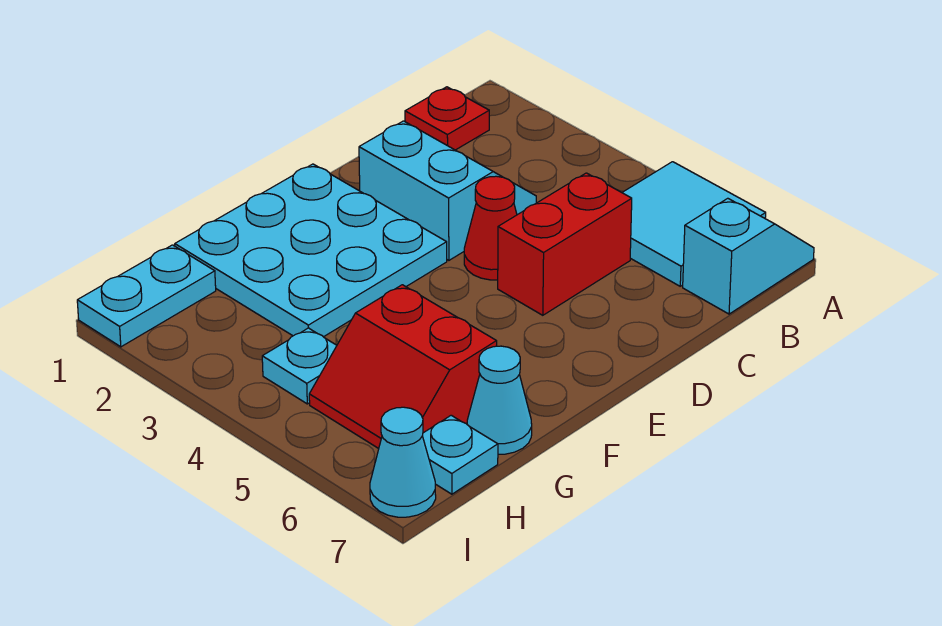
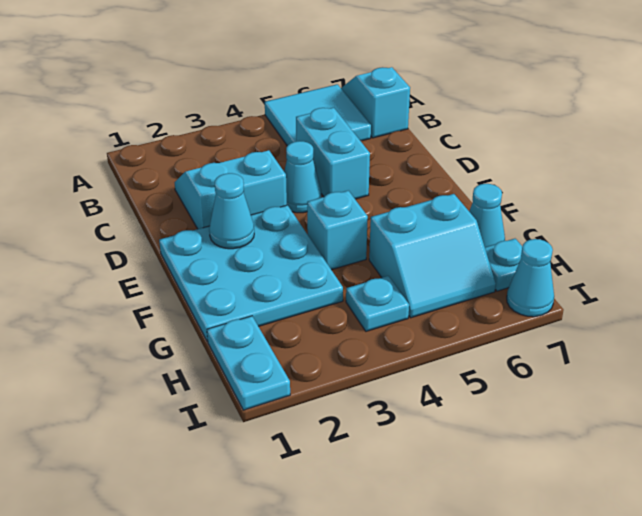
red 1x1 plate [405,87,489,150] -> none
red 1x2 brick [498,173,632,315] -> cyan 1x2 brick [296,108,370,199]
red 1x1 cone [464,176,517,280] -> cyan 1x1 cone [284,141,321,213]
none -> cyan 1x1 cone [209,173,254,249]
none -> cyan 1x1 brick [307,191,368,270]
red 2x2 slope [309,285,497,449] -> cyan 2x2 slope [369,194,496,318]

